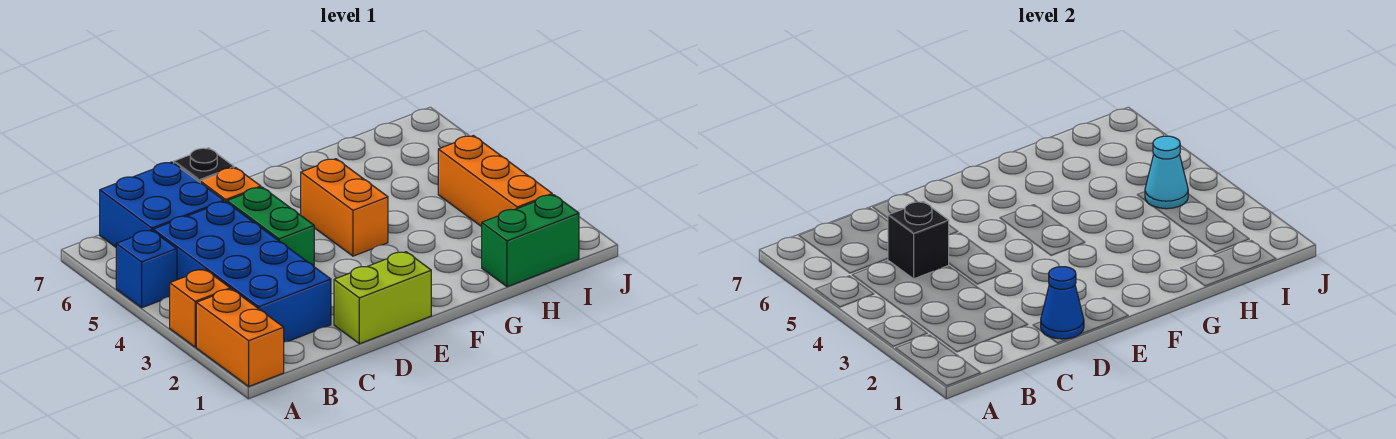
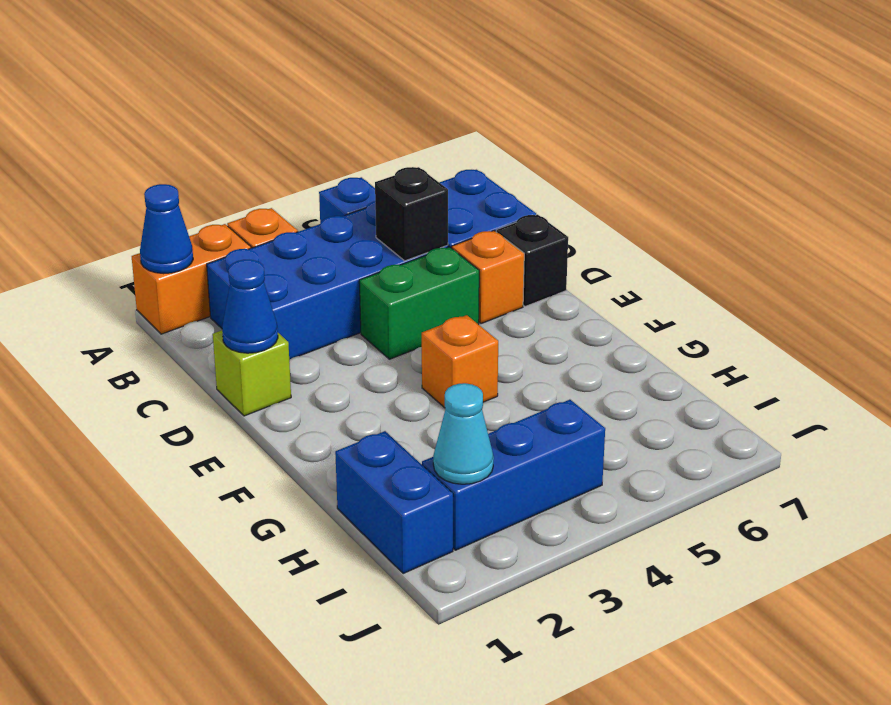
none -> blue 1x1 cone [140,184,193,274]
lime 1x2 brick [334,252,431,344] -> lime 1x1 brick [213,330,291,416]
orange 1x2 brick [301,159,388,256] -> orange 1x1 brick [422,315,498,408]
green 1x2 brick [482,195,579,287] -> blue 1x2 brick [335,431,453,574]
orange 1x3 brick [438,136,552,227] -> blue 1x3 brick [422,400,605,550]
cyan 1x1 cone [1145,136,1188,209] -> cyan 1x1 cone moved to [433,383,494,484]

